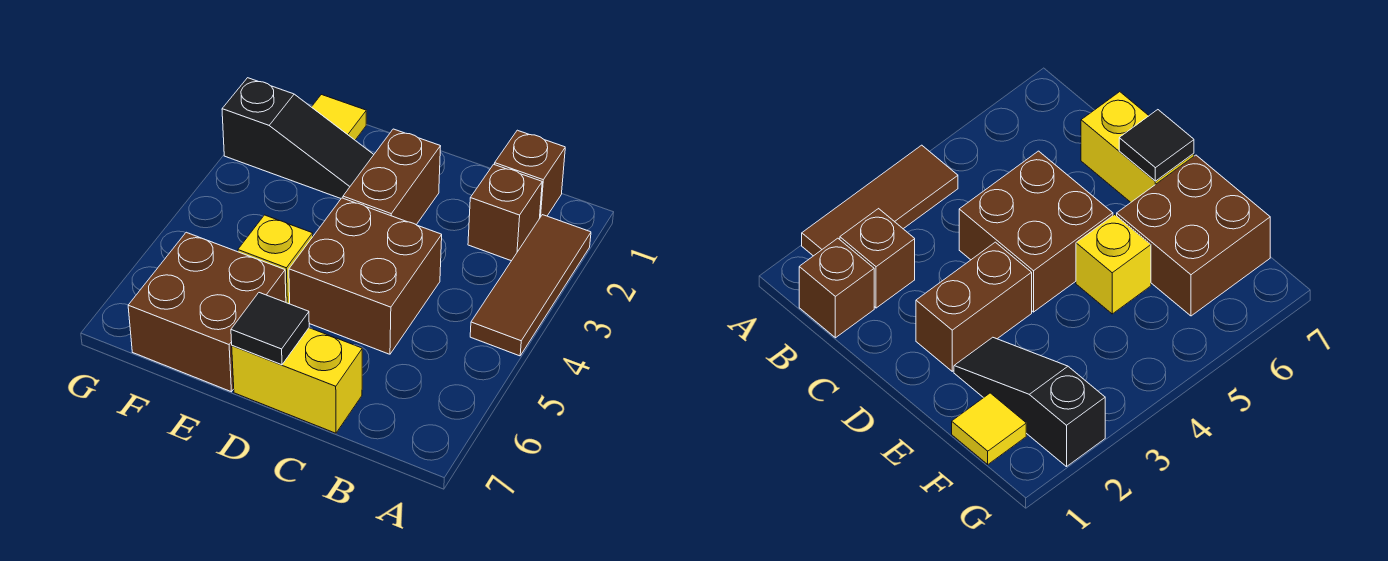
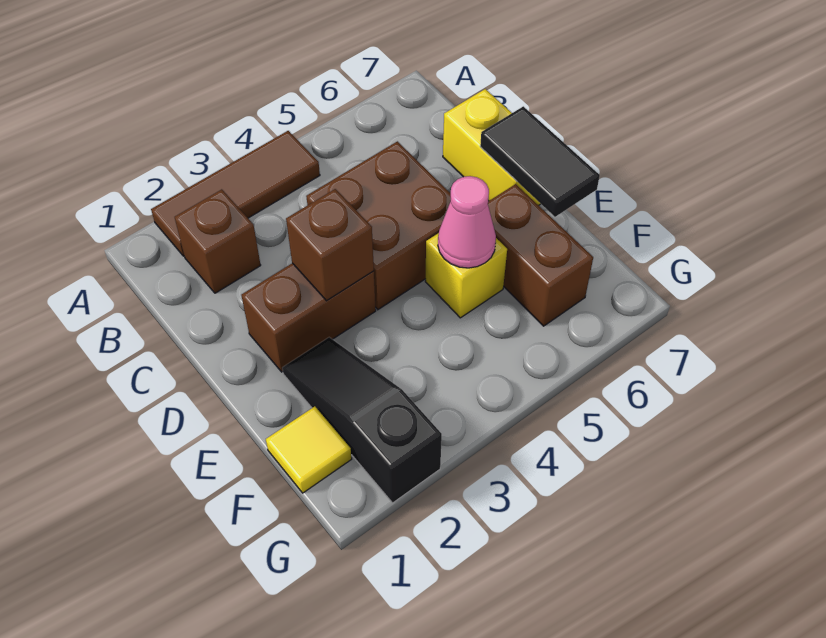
brown 1x1 brick [495,130,565,219] -> brown 1x1 brick moved to [286,189,374,301]
black 1x1 tile [231,293,309,365] -> black 1x2 tile [480,106,600,217]
none -> pink 1x1 cone [438,176,496,268]
brown 2x2 brick [128,232,286,392] -> brown 1x2 brick [488,184,593,326]

